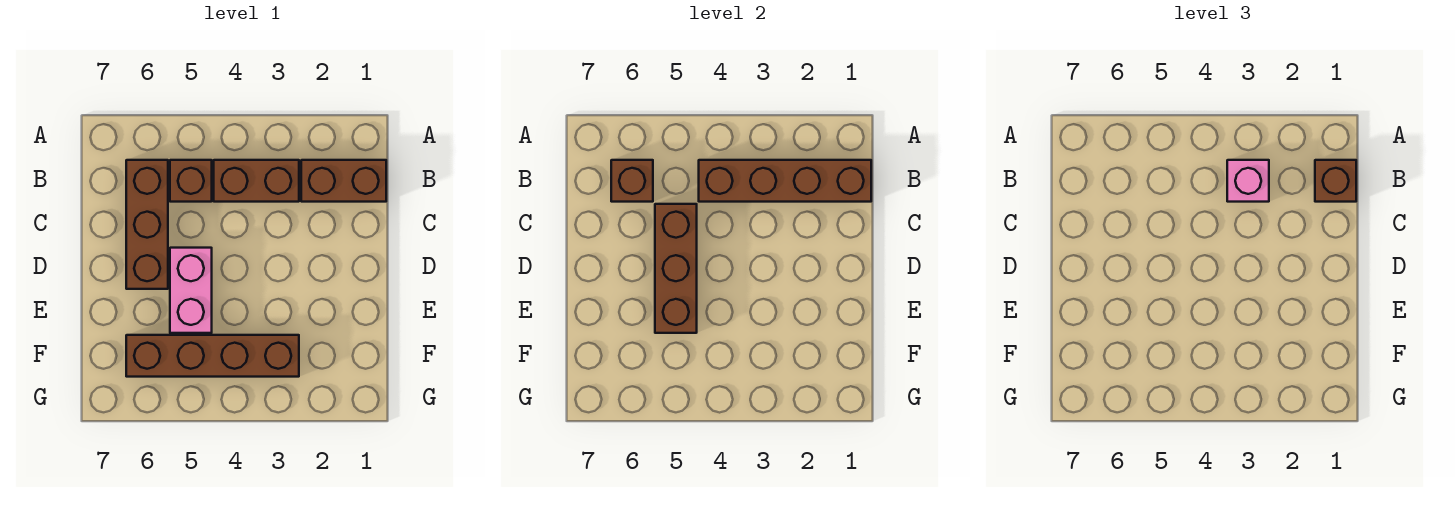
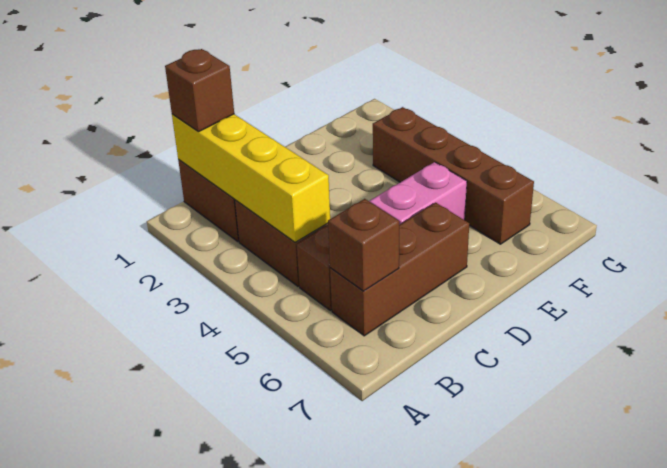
brown 1x4 brick [699,160,871,202] -> yellow 1x4 brick [172,114,330,242]
pink 1x1 brick [1227,160,1269,202] -> none
brown 1x3 brick [655,204,697,333] -> none

